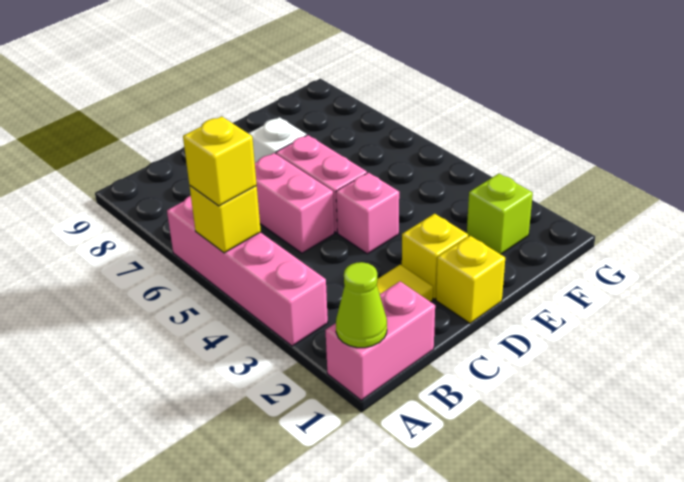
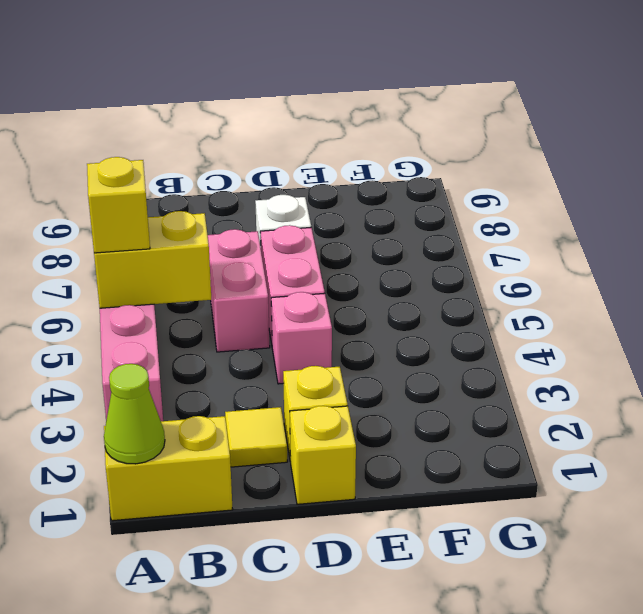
pink 1x2 brick [326,281,435,400] -> yellow 1x2 brick [104,416,233,521]
yellow 1x1 brick [190,186,261,253] -> yellow 1x2 brick [94,211,211,308]
lime 1x1 brick [467,173,533,254] -> none

